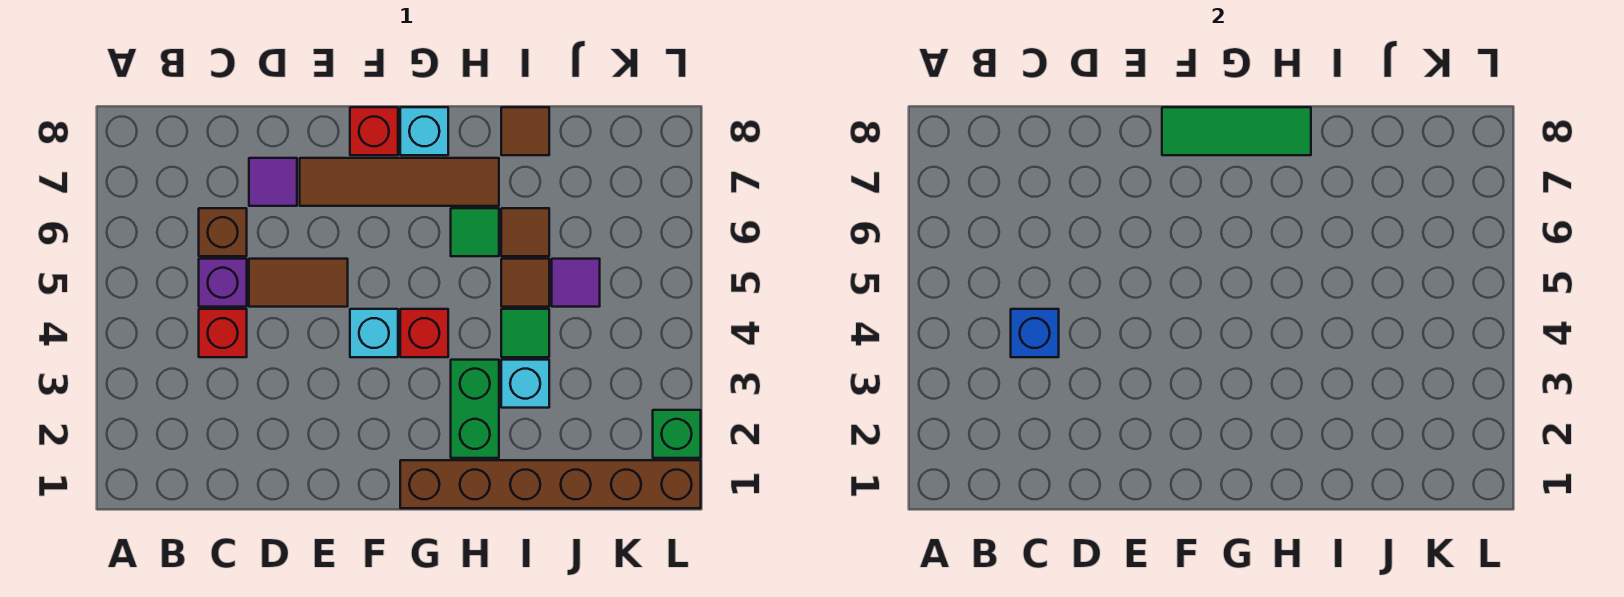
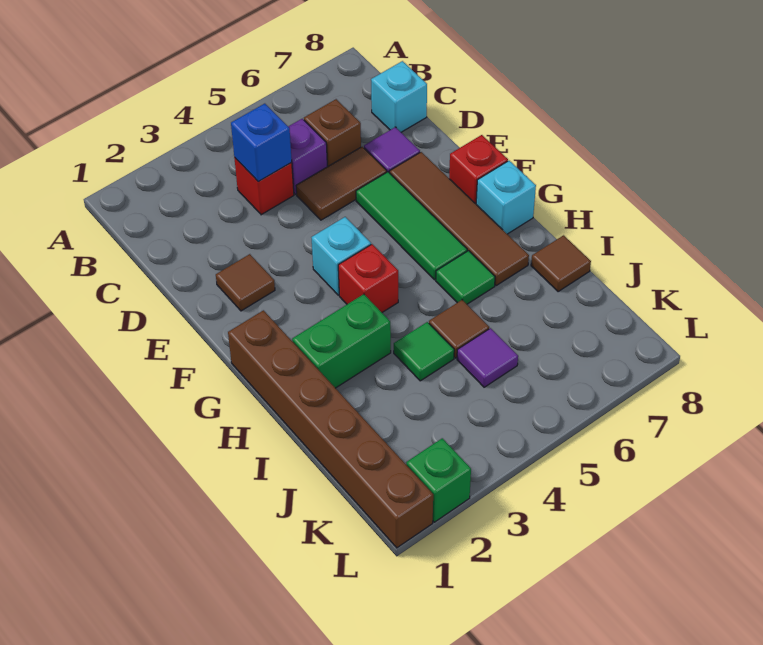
brown 1x2 tile [249,259,348,307] -> brown 1x2 tile turned to [296,147,387,220]
green 1x3 tile [1162,107,1311,155] -> green 1x3 tile moved to [356,172,467,280]
cyan 1x1 brick [501,360,549,408] -> cyan 1x1 brick moved to [371,61,427,132]
brown 1x1 tile [501,208,549,256] -> brown 1x1 tile moved to [216,254,275,311]

